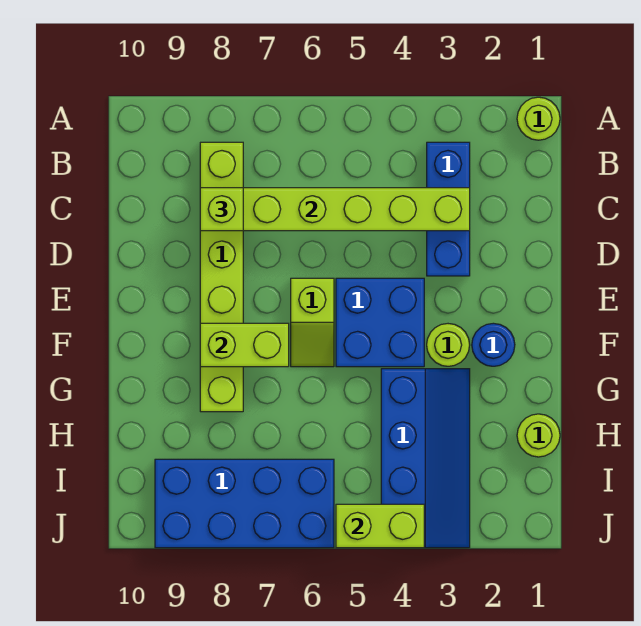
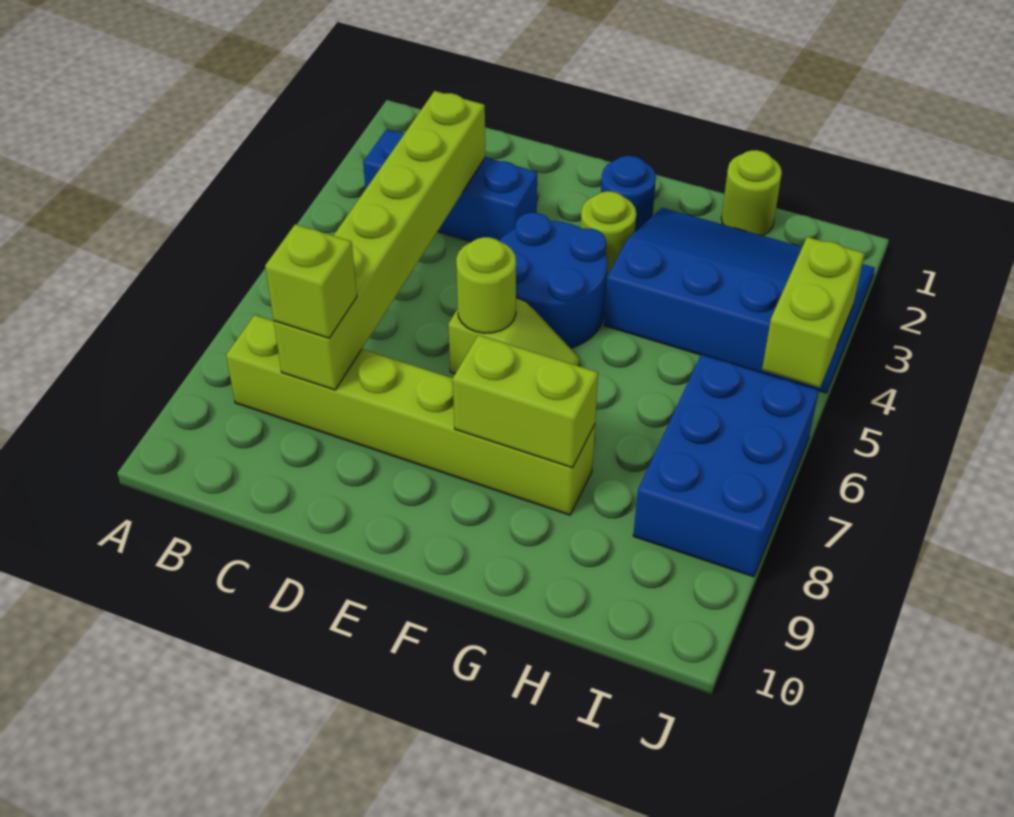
lime 1x1 round brick [517,97,560,140] -> lime 1x1 round brick moved to [456,237,516,333]
blue 2x2 brick [336,278,424,367] -> blue 2x2 round brick [500,213,608,348]
lime 1x2 brick [200,323,289,367] -> lime 1x2 brick turned to [453,335,598,468]
blue 2x4 slope [381,369,470,548] -> blue 3x4 slope [604,208,875,393]
blue 2x4 brick [155,459,334,548] -> blue 2x3 brick [633,355,819,577]

